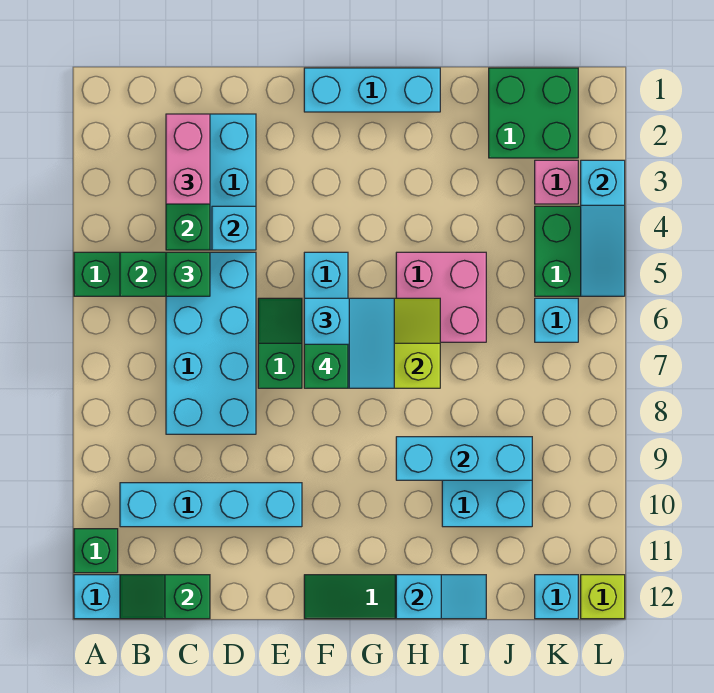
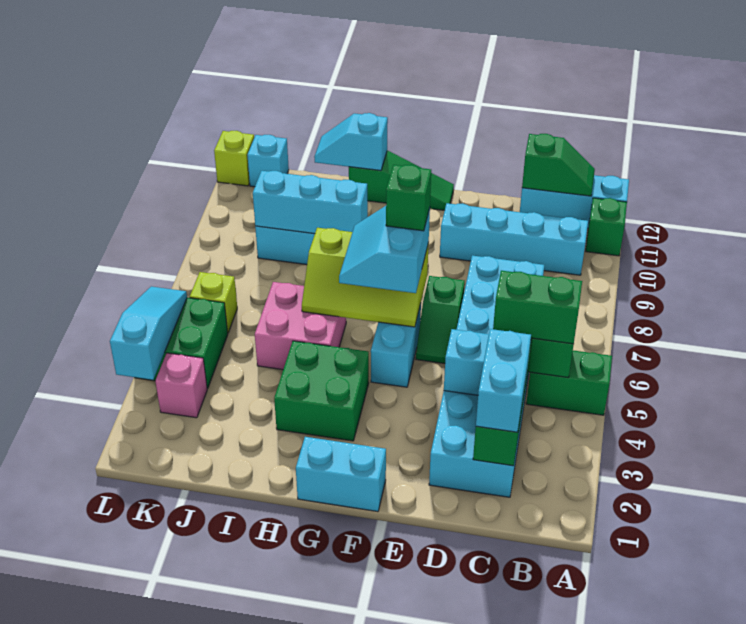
pink 1x2 brick [166,114,210,204] -> cyan 1x2 brick [476,329,531,432]
green 1x1 brick [166,252,210,296] -> green 1x2 brick [493,271,582,344]
cyan 1x3 brick [304,68,440,112] -> cyan 1x2 brick [296,437,386,512]
green 2x2 brick [489,68,578,158] -> green 2x2 brick moved to [274,341,369,441]
cyan 1x1 brick [535,298,578,342] -> lime 1x1 brick [190,272,237,332]

